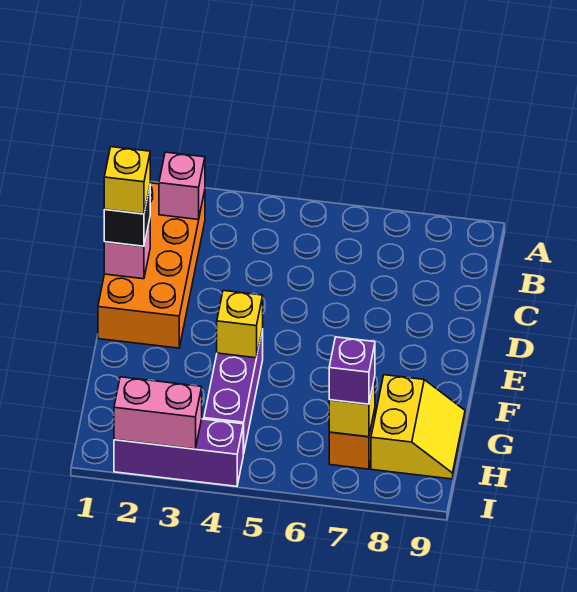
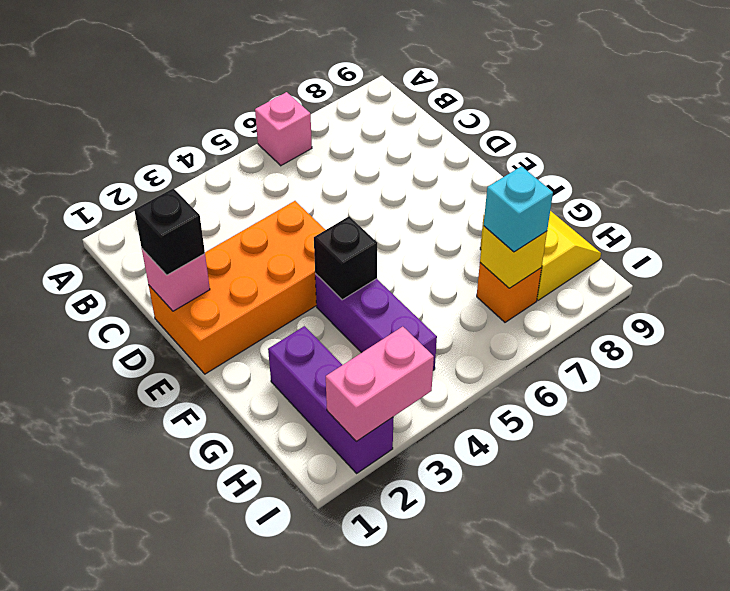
orange 2x4 brick [98,183,205,348] -> orange 2x4 brick turned to [149,201,325,374]
pink 1x1 brick [159,152,205,220] -> pink 1x1 brick moved to [255,92,312,166]
yellow 1x1 brick [104,147,150,214] -> none
yellow 1x1 brick [217,291,263,358] -> black 1x1 brick [314,216,377,300]
purple 1x1 brick [329,337,375,404] -> cyan 1x1 brick [484,166,553,252]
purple 1x3 brick [114,419,243,486] -> purple 1x3 brick turned to [268,326,394,473]

